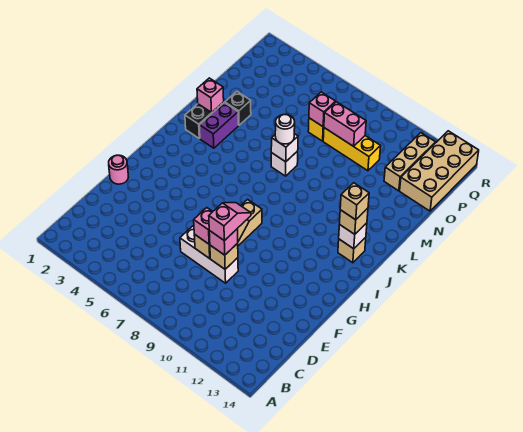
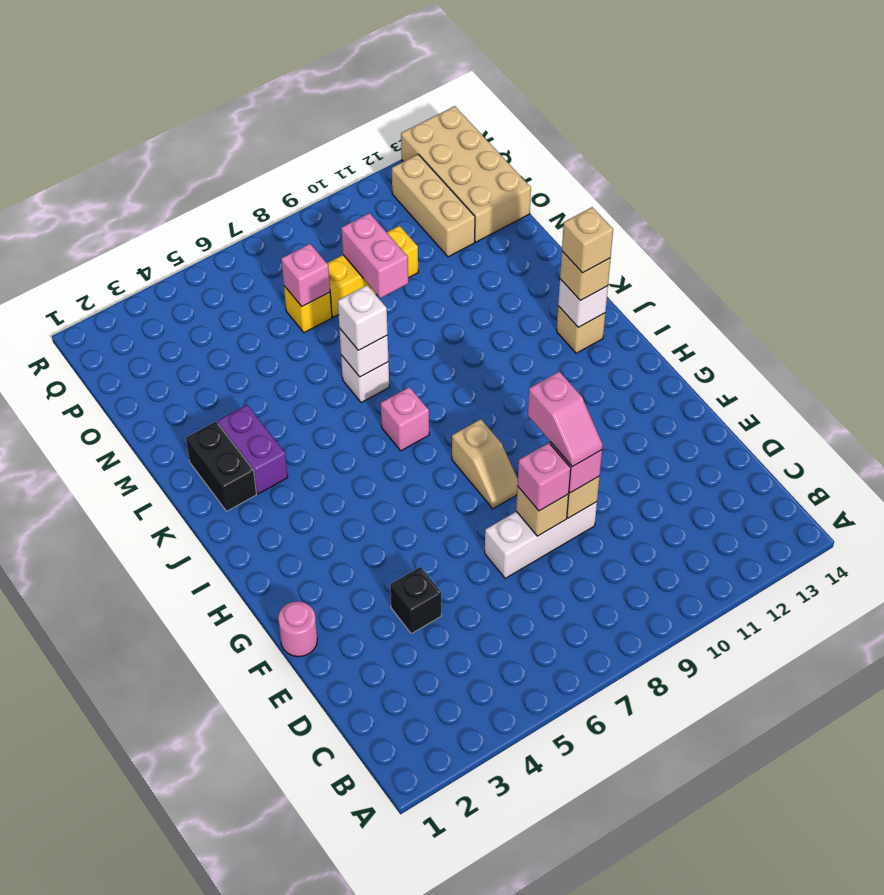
pink 1x2 slope [209,203,251,241] -> pink 1x2 slope turned to [528,372,603,467]
pink 1x1 brick [197,78,224,112] -> pink 1x1 brick moved to [381,387,429,451]
white 1x1 round brick [275,114,295,144] -> white 1x1 brick [338,285,388,350]
black 1x1 brick [225,92,251,125] -> black 1x1 brick moved to [390,567,441,634]
pink 1x2 brick [324,102,366,146] -> pink 1x2 brick turned to [341,213,408,298]

